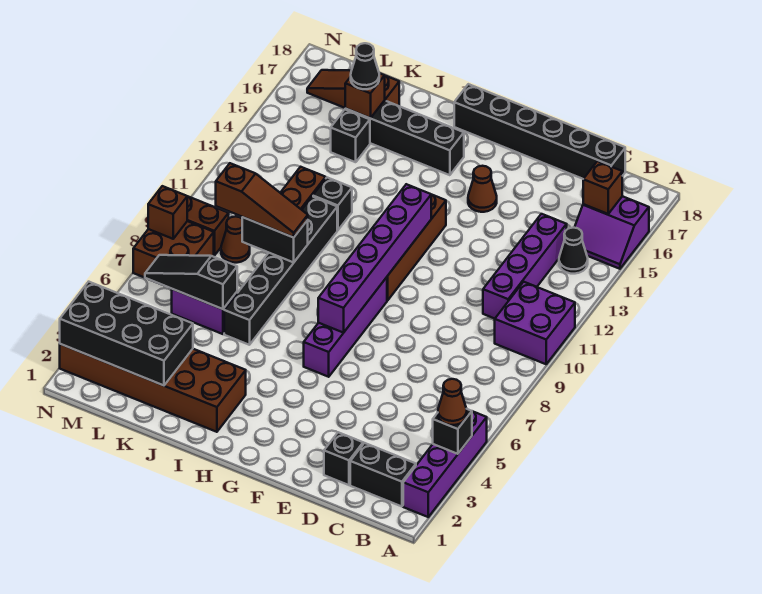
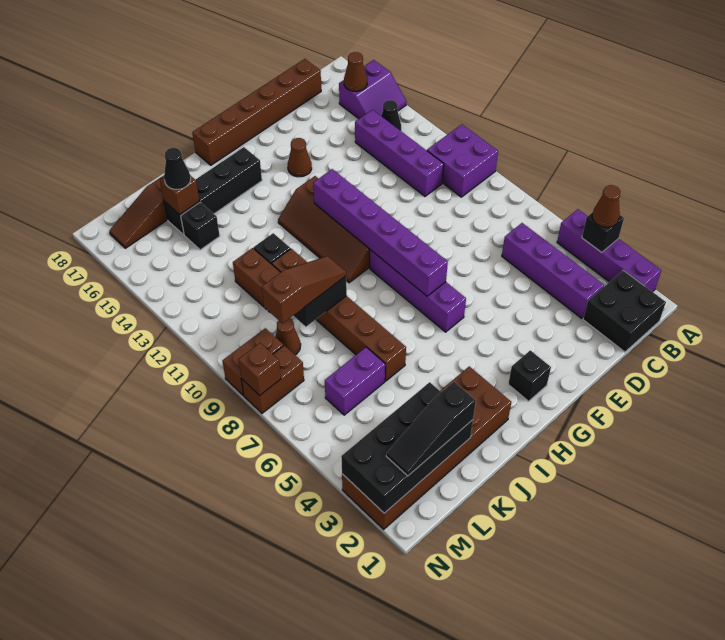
black 1x2 brick [350,443,416,506] -> black 2x2 brick [583,270,666,352]
brown 1x1 brick [583,161,622,214] -> brown 1x1 cone [344,52,367,91]
none -> purple 1x4 brick [502,223,604,318]
black 1x6 brick [454,84,625,179] -> brown 1x6 brick [192,59,321,165]
black 1x1 brick [324,432,363,485] -> black 1x1 brick moved to [508,350,551,401]
black 1x6 brick [224,197,337,345] -> brown 1x6 brick [272,249,406,381]
black 1x3 slope [145,255,237,309] -> black 1x3 slope moved to [386,382,476,476]
brown 2x2 brick [133,221,214,278] -> brown 1x2 brick [241,345,304,413]

